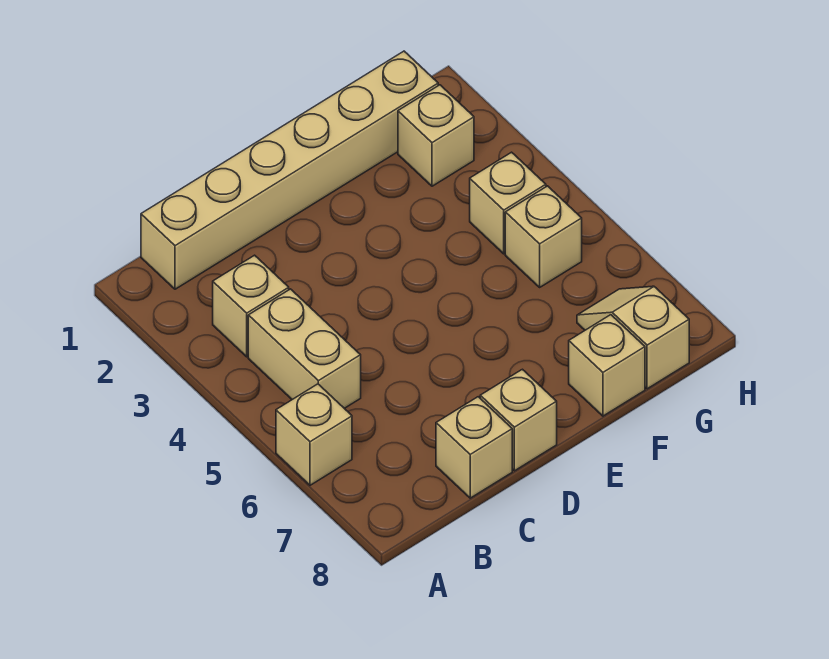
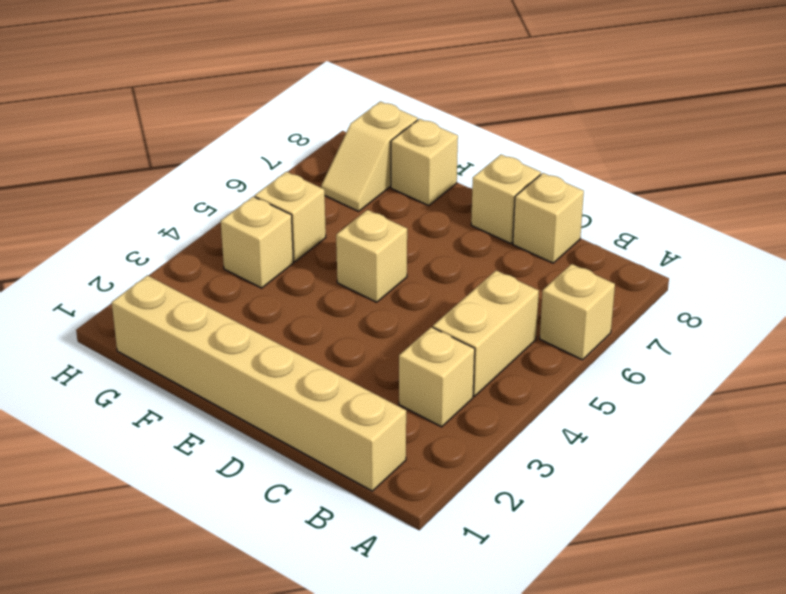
tan 1x1 brick [398,85,474,186] -> tan 1x1 brick moved to [336,210,407,302]

